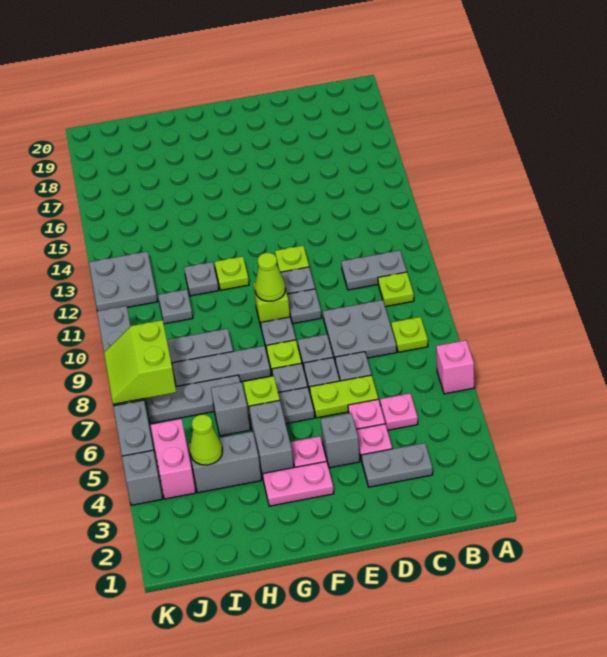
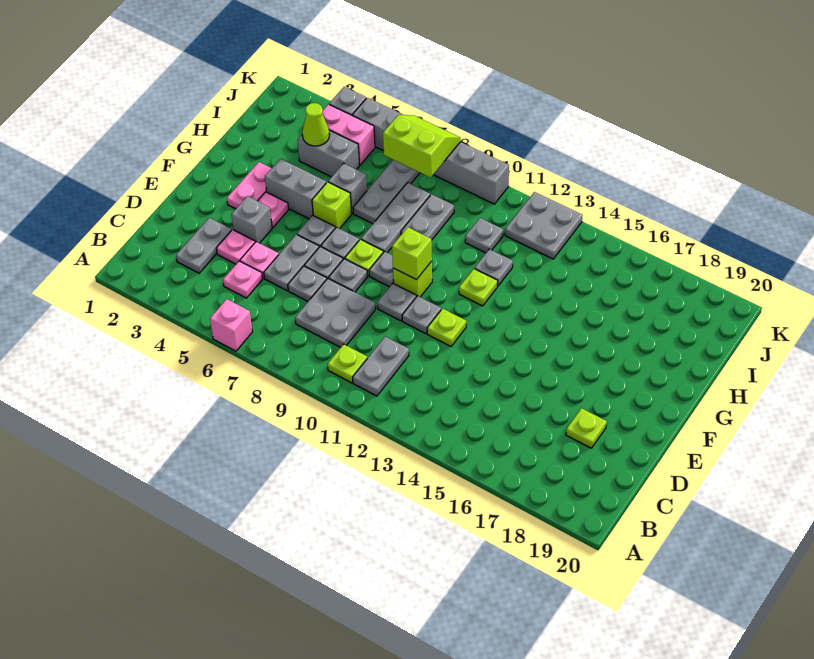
lime 1x1 plate [391,317,428,352] -> lime 1x1 plate moved to [566,408,607,448]
lime 1x2 plate [310,375,378,418] -> grey 1x2 plate [264,234,319,291]
lime 1x1 cone [255,253,286,301] -> lime 1x1 brick [392,227,432,280]
grey 1x2 brick [189,432,262,493] -> grey 1x2 brick turned to [298,130,360,177]

